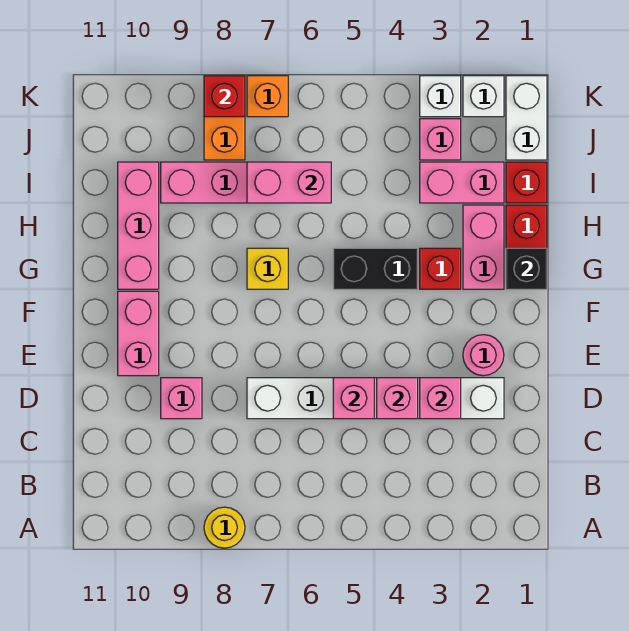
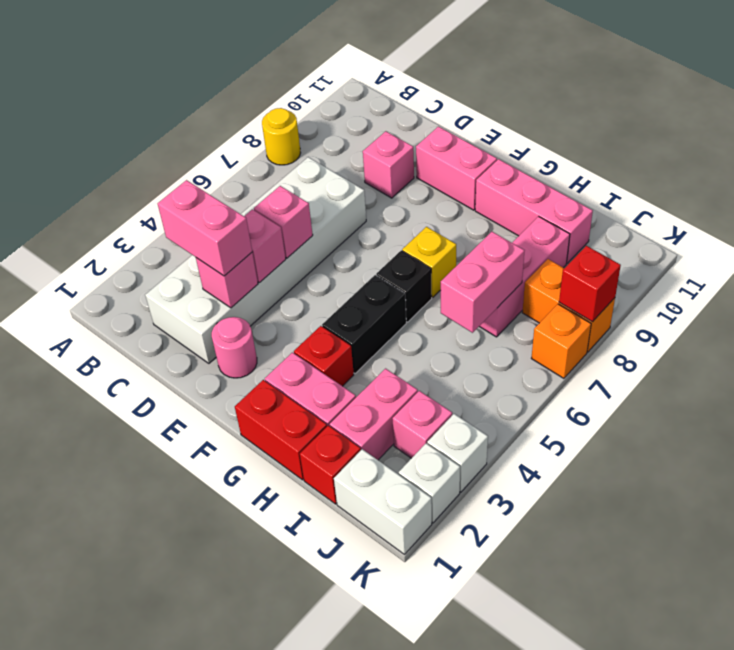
none -> pink 1x2 brick [158,180,252,276]
white 1x6 brick [247,378,504,419] -> white 2x6 brick [145,157,366,363]
black 1x1 brick [506,248,547,289] -> black 1x1 brick moved to [376,251,432,322]

